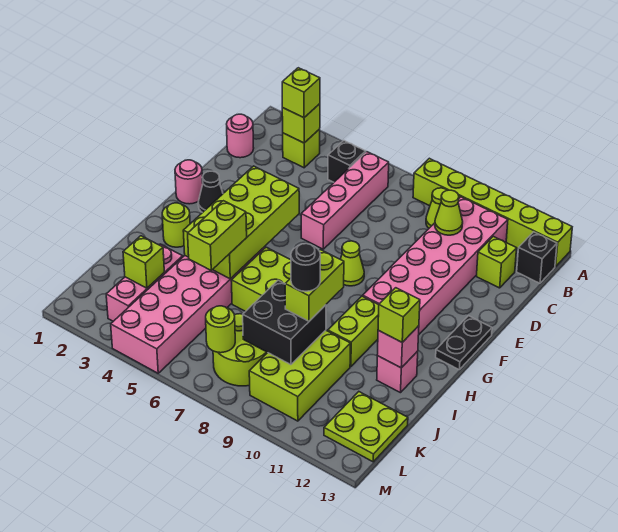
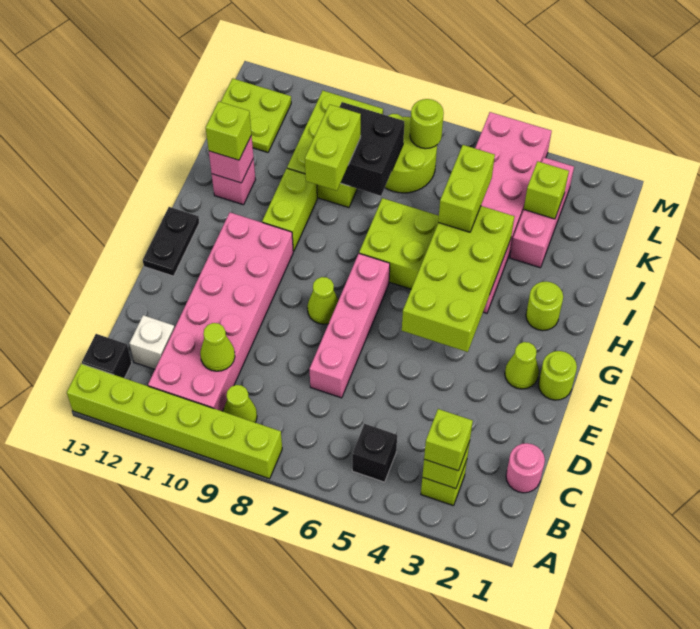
pink 1x4 brick [301,152,389,249] -> pink 1x4 brick moved to [310,254,390,398]
lime 1x1 brick [476,236,517,288] -> white 1x1 brick [129,315,175,369]
pink 1x1 round brick [175,160,203,204] -> lime 1x1 round brick [538,351,577,400]
black 1x1 cone [198,171,223,213] -> lime 1x1 cone [505,342,539,389]
black 1x1 round brick [291,244,320,291] -> none

